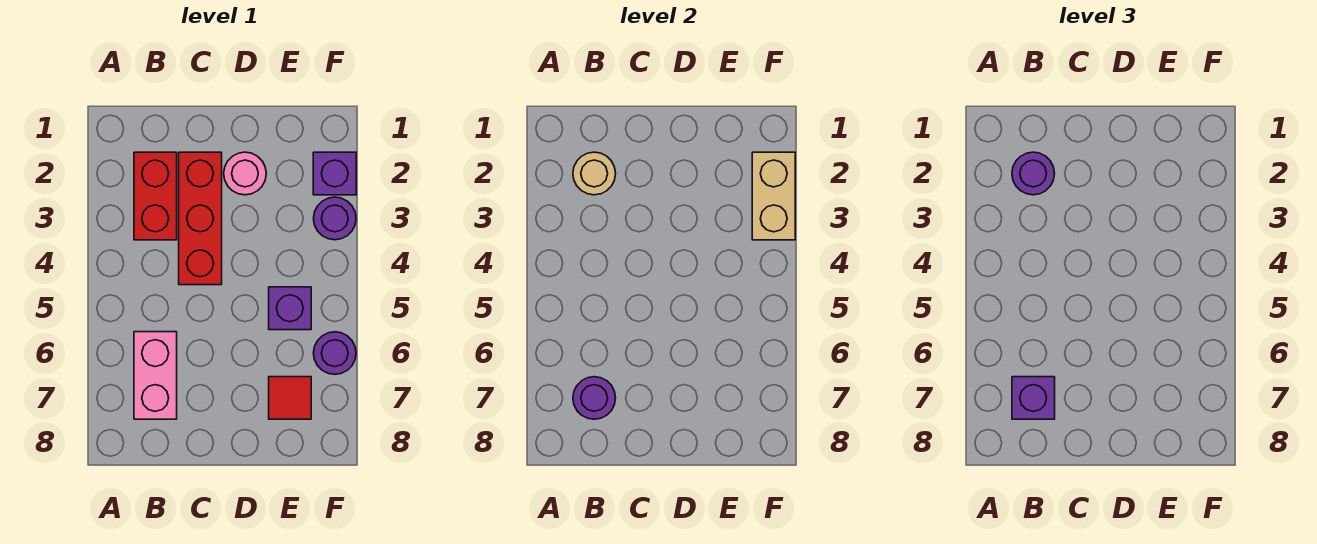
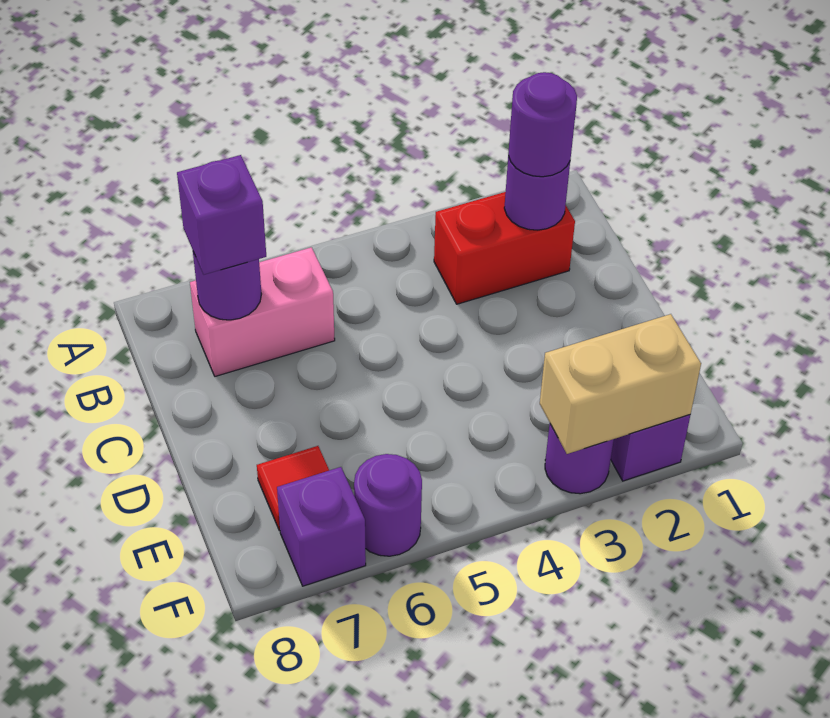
tan 1x1 round brick [573,152,616,195] -> purple 1x1 round brick [504,156,570,230]
red 1x3 brick [179,152,222,285] -> none
pink 1x1 round brick [224,152,266,195] -> none
purple 1x1 brick [269,287,311,330] -> purple 1x1 brick moved to [277,467,366,586]

